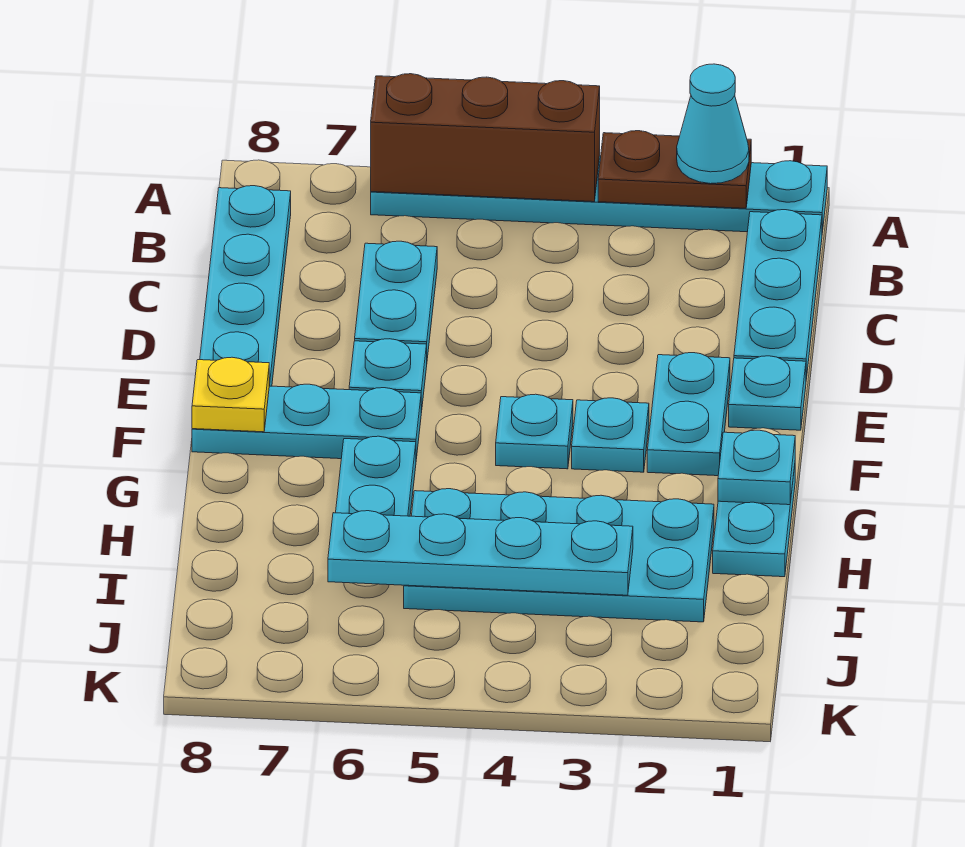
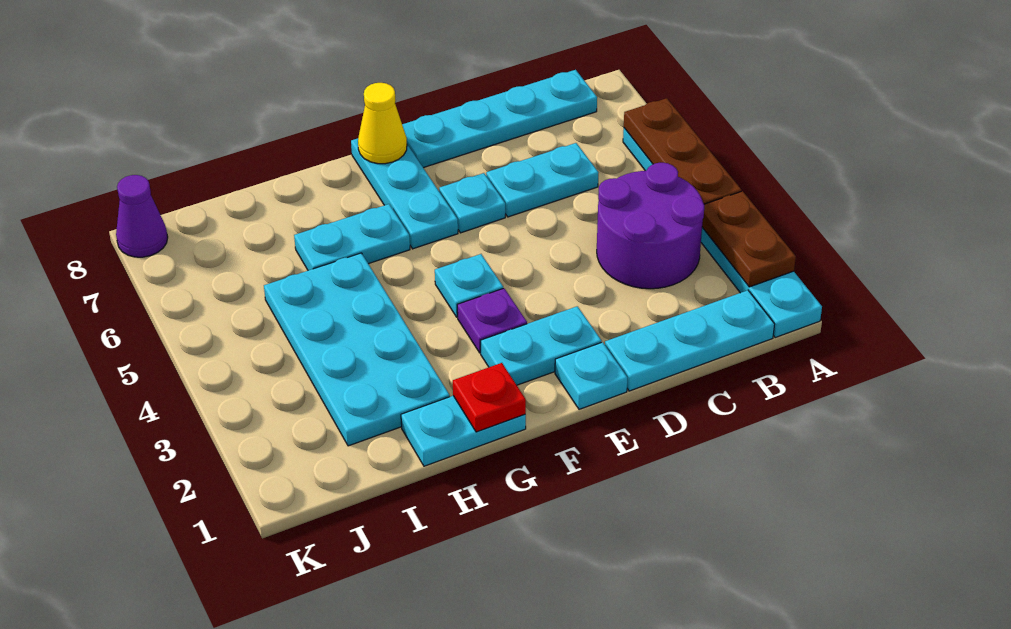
cyan 1x1 cone [677,64,749,184] -> none
brown 1x3 brick [371,74,600,202] -> brown 1x3 plate [624,98,741,204]
none -> purple 2x2 round brick [597,163,704,289]
cyan 1x1 plate [572,398,649,472] -> purple 1x1 plate [457,288,527,353]
yellow 1x1 plate [192,357,269,432] -> yellow 1x1 cone [358,83,407,164]
cyan 1x1 plate [718,430,795,505] -> red 1x1 plate [453,363,526,432]
cyan 1x4 plate [328,511,633,595] -> none
none -> purple 1x1 cone [116,175,168,257]

